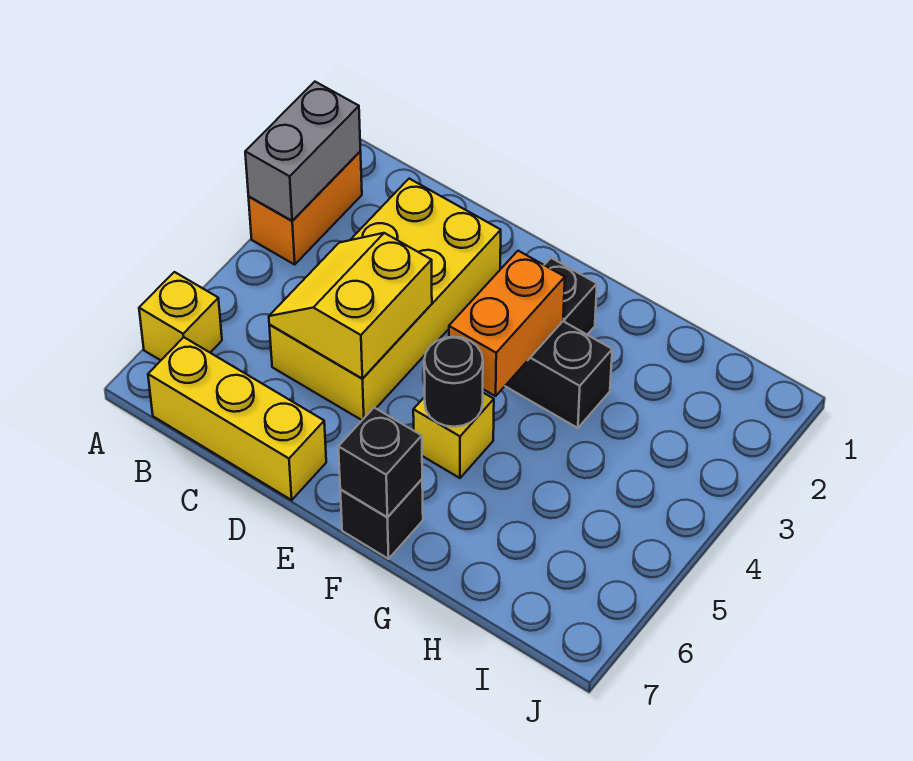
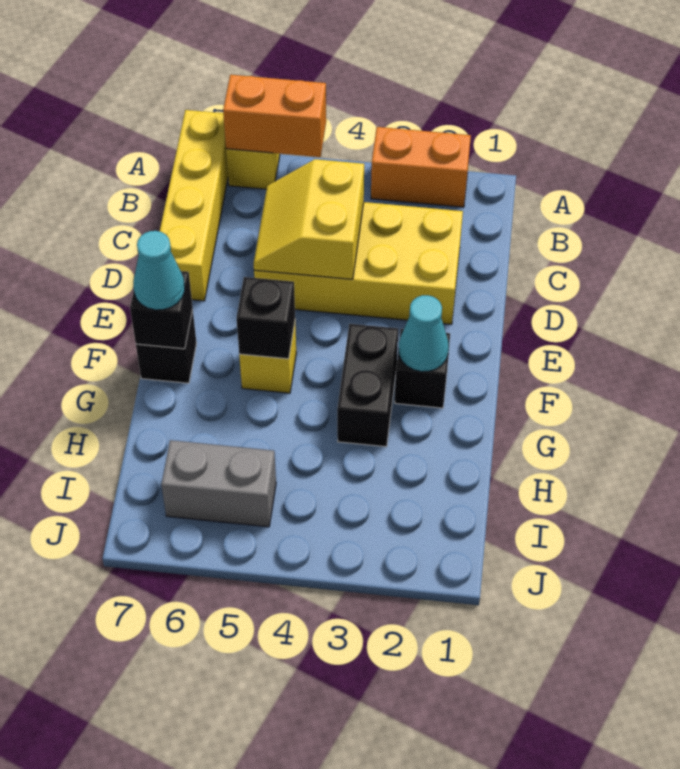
grey 1x2 brick [245,82,361,221] -> grey 1x2 brick moved to [161,440,276,527]
yellow 1x3 brick [148,337,326,500] -> yellow 1x4 brick [160,110,228,301]
yellow 2x2 slope [269,233,432,378] -> yellow 2x2 slope turned to [254,159,364,279]
none -> cyan 1x1 cone [398,295,449,372]
orange 1x2 brick [449,251,565,396] -> orange 1x2 brick moved to [223,75,326,157]
black 1x1 round brick [424,337,483,427] -> black 1x1 brick [237,277,295,359]
none -> cyan 1x1 cone [133,231,185,310]

